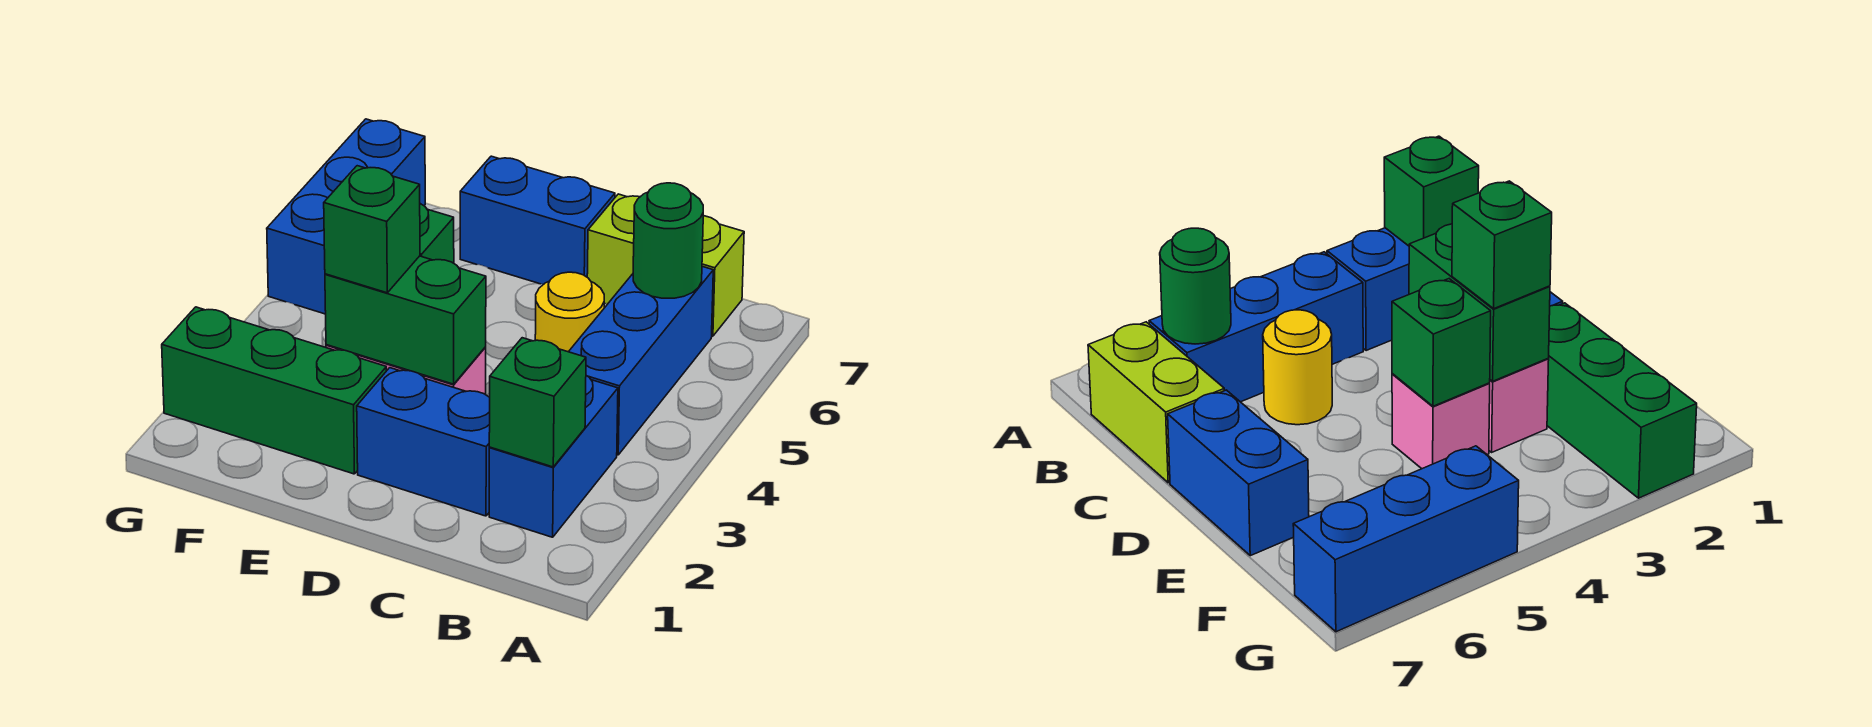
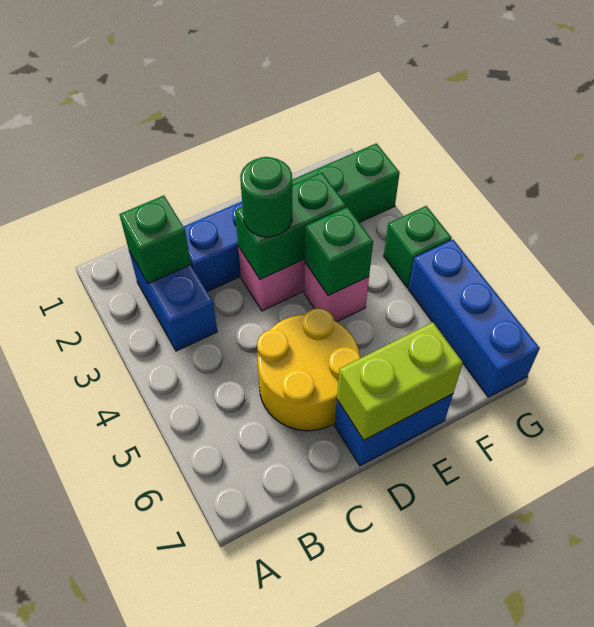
blue 1x3 brick [569,266,713,455] -> none
green 1x1 round brick [633,183,703,298] -> green 1x1 round brick moved to [240,157,292,237]
lime 1x2 brick [587,194,744,336] -> lime 1x2 brick moved to [337,322,463,440]
yellow 1x1 round brick [535,272,604,352] -> yellow 2x2 round brick [257,308,360,431]
green 1x1 brick [324,166,420,293] -> green 1x1 brick moved to [384,206,452,288]

